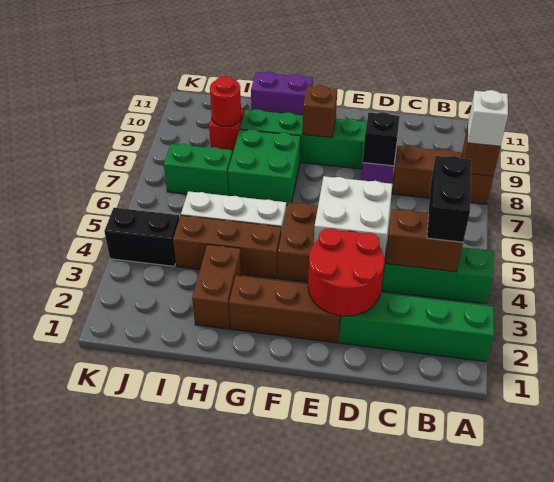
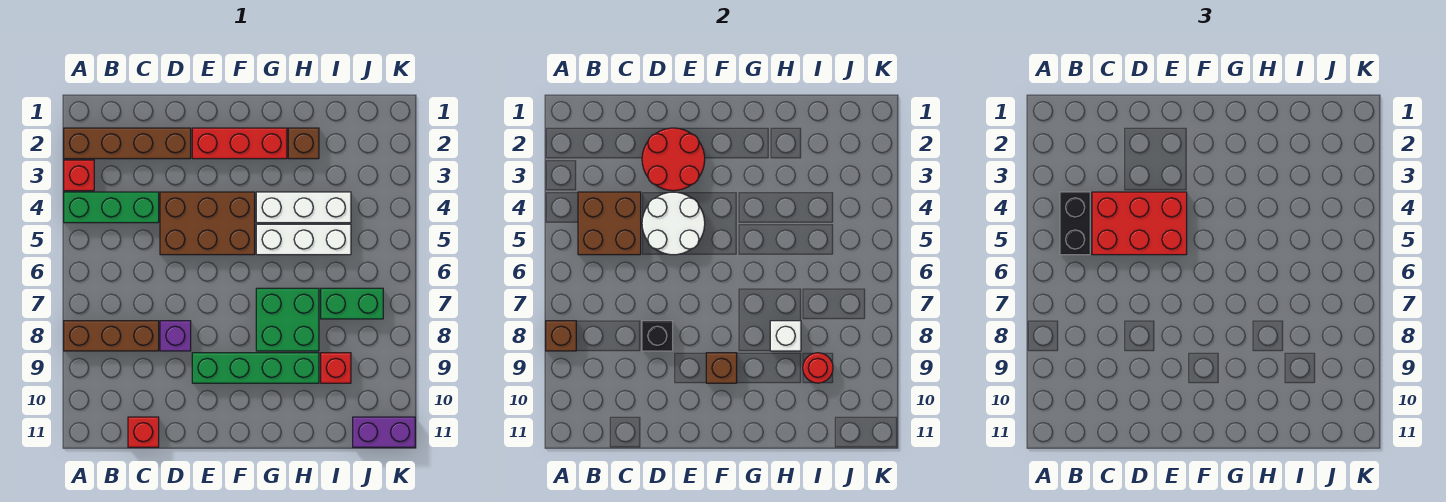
green 1x4 brick [339,293,494,362] -> brown 1x4 brick [64,128,191,159]
none -> red 1x1 brick [64,160,94,191]
white 1x1 brick [468,90,508,146] -> white 1x1 brick moved to [770,321,801,351]
brown 1x2 brick [385,209,463,272] -> brown 2x2 brick [578,192,641,255]
none -> red 2x3 brick [1092,192,1187,255]
none -> red 1x1 brick [128,417,159,447]
white 2x2 brick [314,176,393,256] -> white 2x2 round brick [642,192,705,255]
brown 1x3 brick [229,275,341,343] -> red 1x3 brick [192,128,287,159]
brown 1x3 brick [173,215,281,279] -> white 1x3 brick [256,192,351,223]
purple 1x2 brick [251,72,313,115] -> purple 1x2 brick moved to [353,417,415,447]
brown 1x2 brick [192,244,242,329] -> brown 1x1 brick [288,128,319,159]
black 1x2 brick [104,208,179,266] -> none

